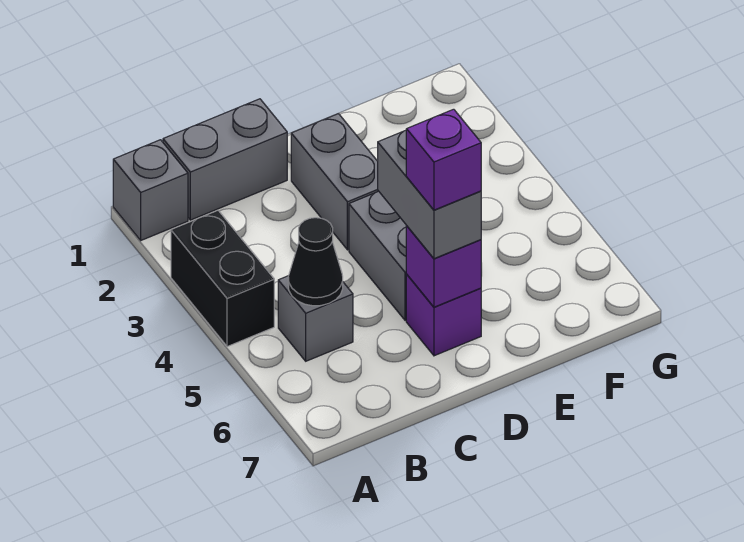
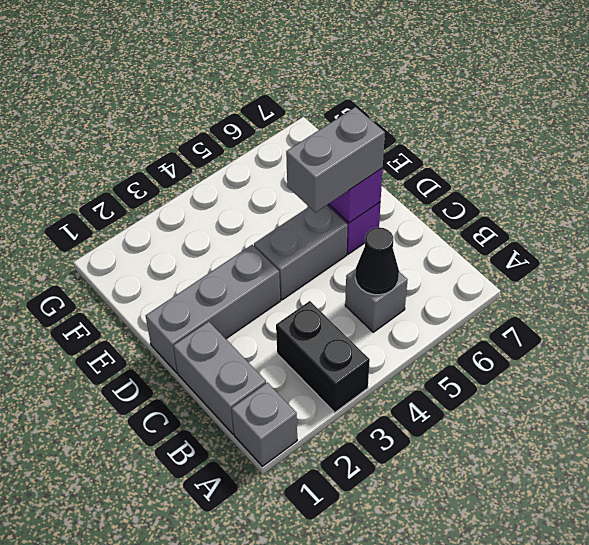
black 1x2 brick [171,211,274,347] -> black 1x2 brick turned to [276,301,370,412]
grey 1x2 brick [291,114,378,250] -> grey 1x3 brick [146,245,280,373]
purple 1x1 brick [406,109,481,210] -> none

